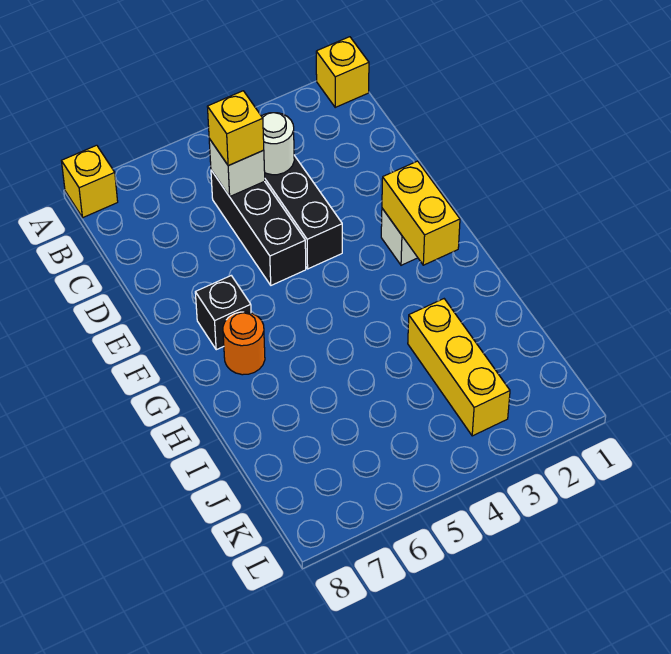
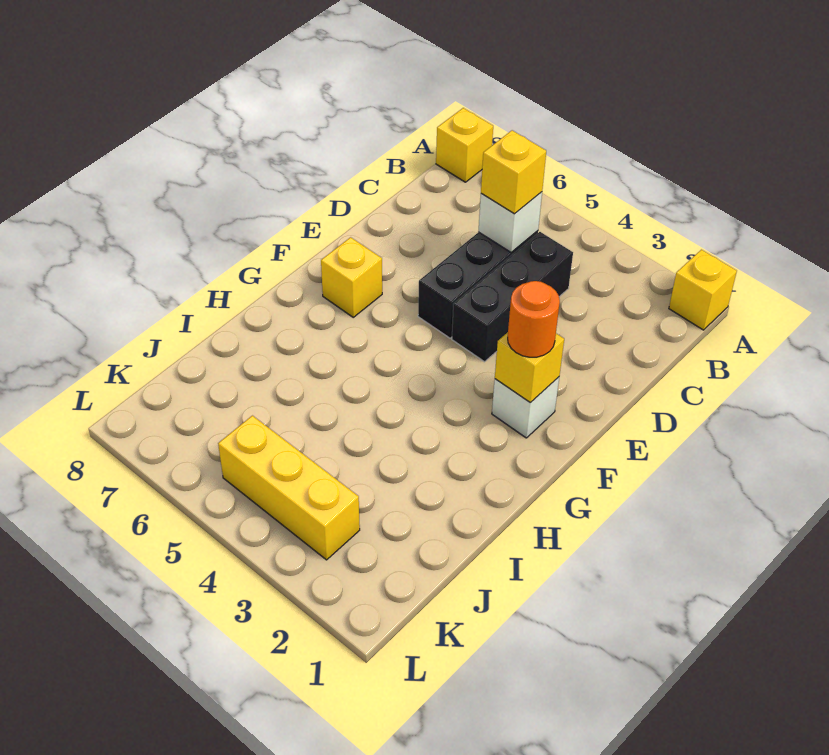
white 1x1 round brick [262,113,294,175] -> none
yellow 1x2 brick [382,161,460,265] -> yellow 1x1 brick [495,332,564,403]
black 1x1 brick [195,276,251,350] -> yellow 1x1 brick [321,237,382,317]
orange 1x1 round brick [223,312,265,375] -> orange 1x1 round brick moved to [508,281,560,357]
yellow 1x3 brick [408,299,510,436] -> yellow 1x3 brick turned to [218,416,360,560]

